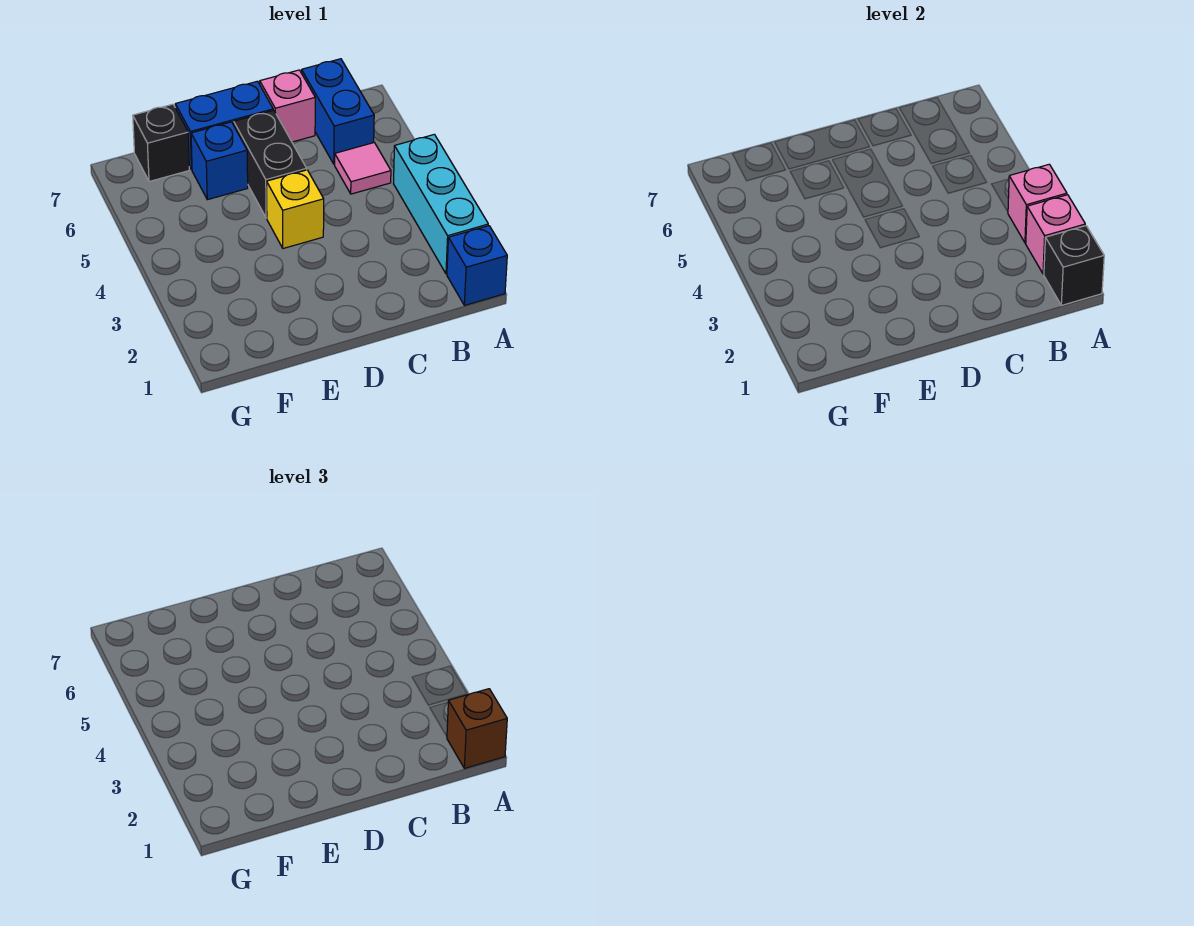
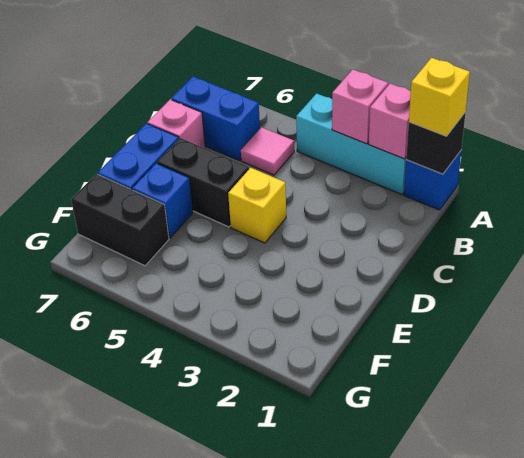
brown 1x1 brick [447,689,507,768] -> yellow 1x1 brick [409,58,470,136]
black 1x1 brick [133,104,189,182] -> black 1x2 brick [71,174,169,266]

